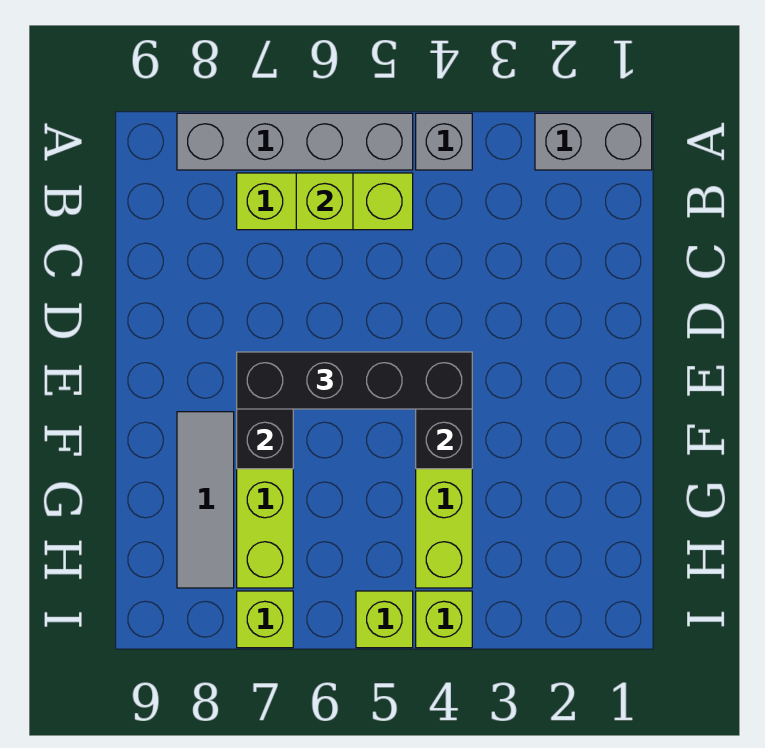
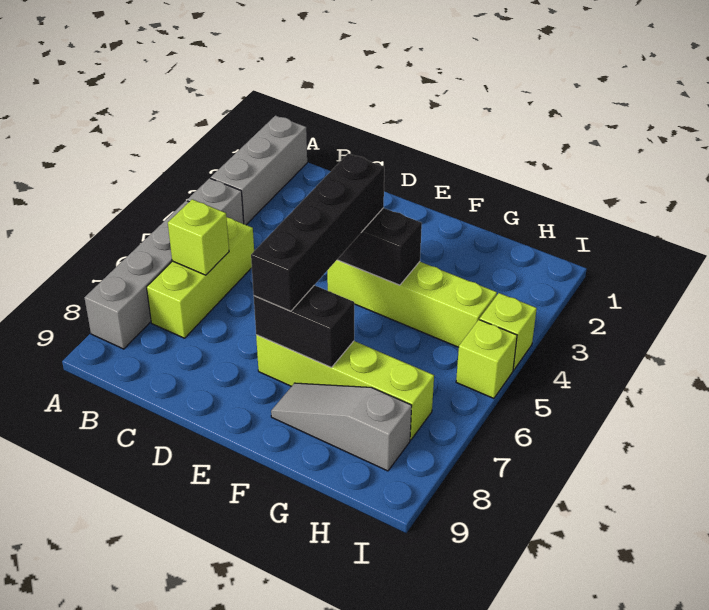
grey 1x2 brick [535,113,652,170] -> grey 1x3 brick [211,115,307,225]
grey 1x3 tile [177,412,234,588] -> grey 1x3 slope [271,383,412,471]
lime 1x1 brick [237,591,293,648] -> none

